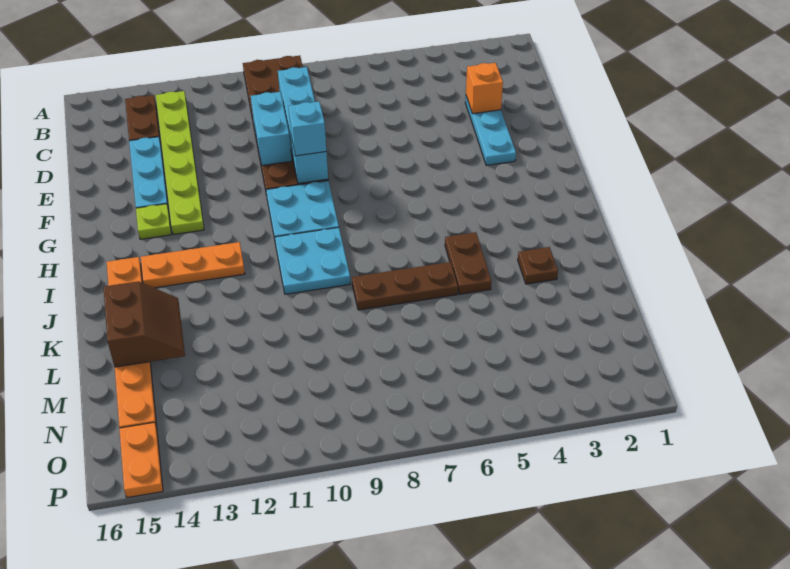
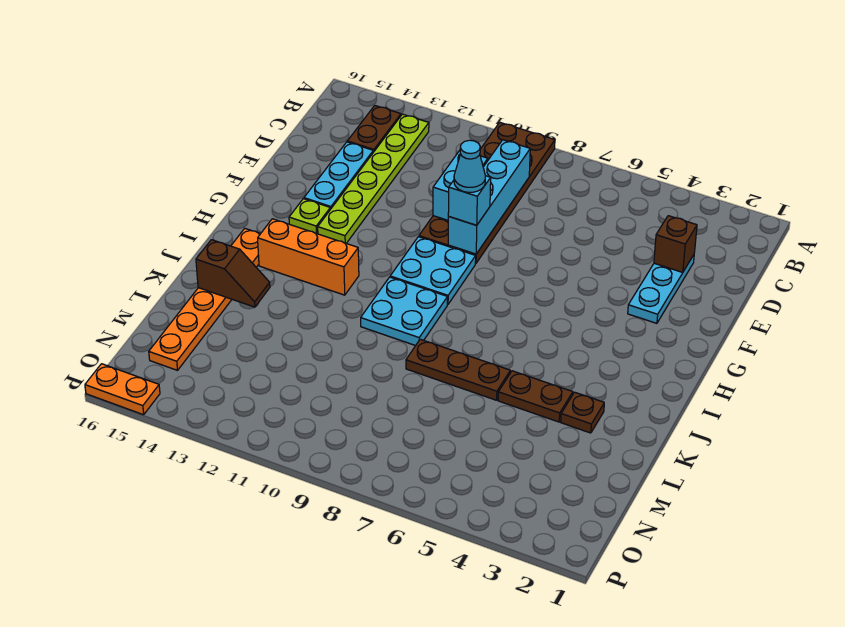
orange 1x1 brick [466,63,503,114] -> brown 1x1 brick [654,216,697,273]
none -> cyan 1x1 cone [454,140,485,192]
orange 1x3 plate [141,242,245,288] -> orange 1x3 brick [258,219,359,295]
brown 1x2 plate [445,232,492,294] -> brown 1x2 plate turned to [498,371,573,422]
brown 2x2 slope [103,281,185,367] -> brown 1x2 slope [196,240,270,307]
orange 1x2 plate [119,422,163,498] -> orange 1x2 plate turned to [85,364,160,415]

